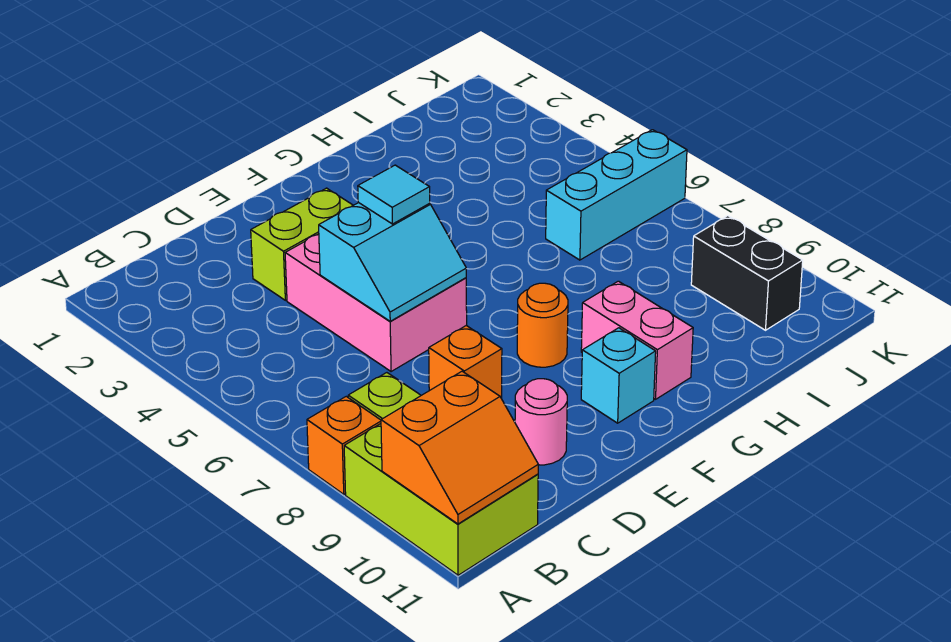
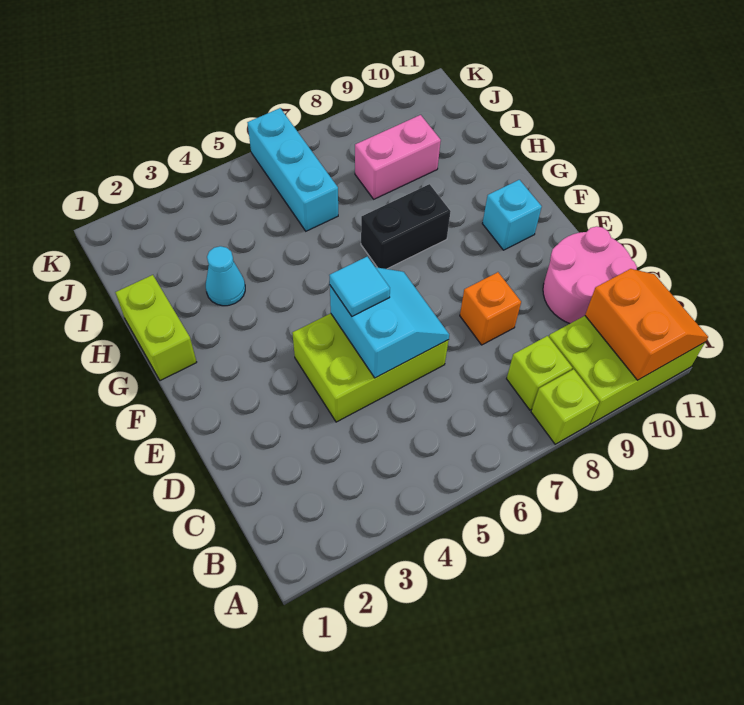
orange 1x1 brick [307,396,381,494] -> lime 1x1 brick [531,369,599,444]
lime 1x2 brick [251,188,353,300] -> lime 1x2 brick moved to [115,275,197,381]
pink 2x3 brick [285,234,467,372] -> lime 2x3 brick [292,313,449,422]
pink 1x1 round brick [515,379,567,465] -> pink 2x2 round brick [543,226,637,324]
orange 1x1 round brick [517,283,568,367] -> none
pink 1x2 brick [581,281,693,399] -> pink 1x2 brick moved to [355,115,441,199]
none -> cyan 1x1 cone [206,246,245,306]
black 1x2 brick [691,216,803,330] -> black 1x2 brick moved to [361,184,451,269]

